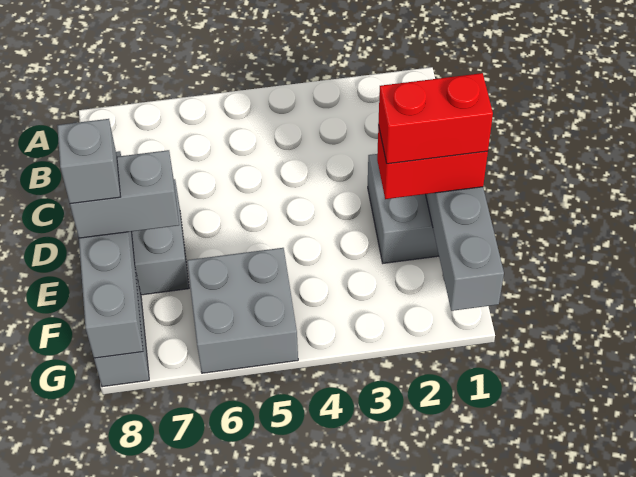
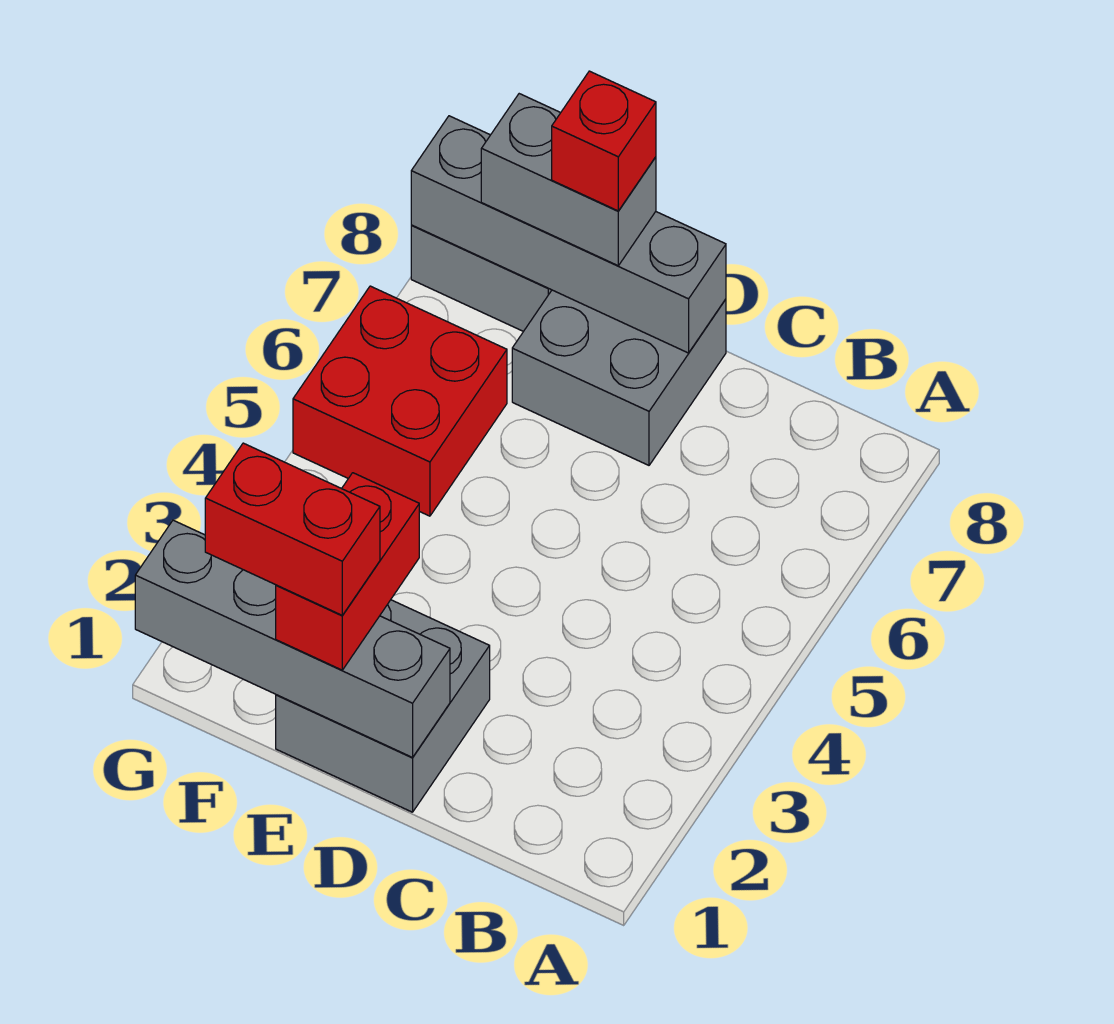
red 1x2 brick [378,73,493,164] -> red 1x2 brick turned to [205,443,380,615]
grey 1x2 brick [70,150,179,238] -> grey 1x2 brick turned to [481,94,656,266]
grey 1x1 brick [57,119,120,204] -> red 1x1 brick [552,71,656,211]
grey 2x2 brick [187,248,298,373] -> red 2x2 brick [293,286,507,516]

